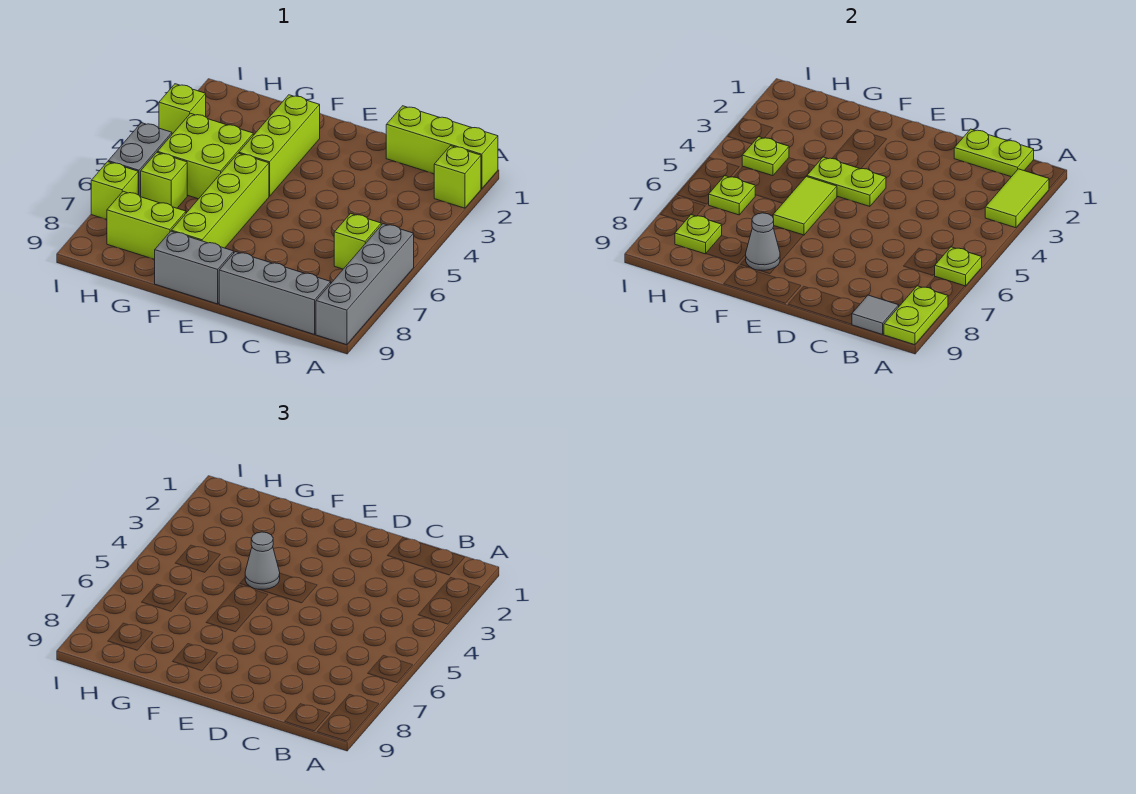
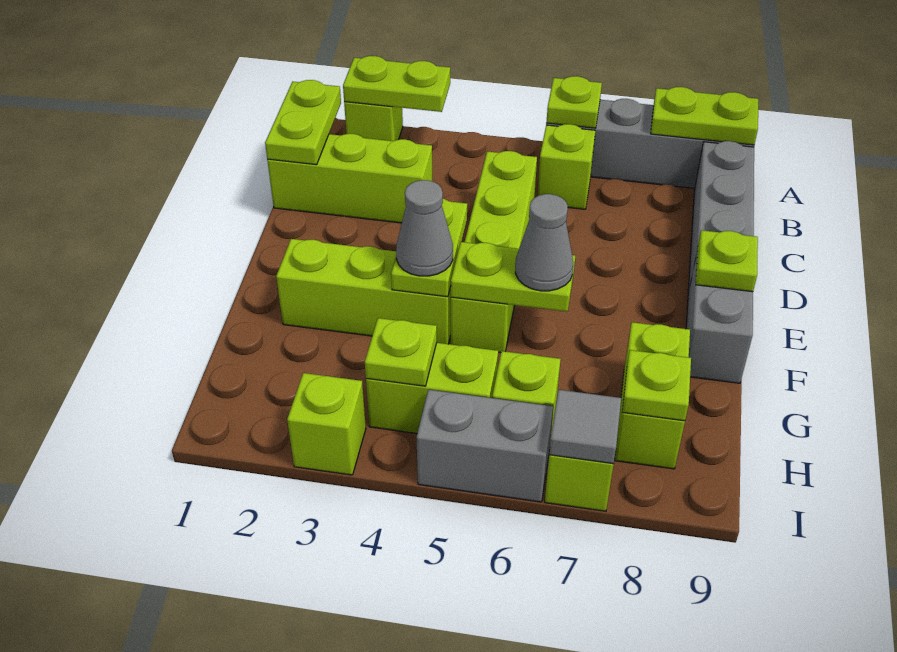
lime 1x3 brick [386,106,498,189] -> lime 1x3 brick turned to [267,134,432,223]
lime 1x2 tile [985,169,1049,228] -> lime 1x2 plate [343,56,450,112]
grey 1x1 tile [852,295,899,334] -> grey 1x1 tile moved to [549,390,621,464]
lime 1x4 brick [171,153,269,248] -> lime 1x4 brick turned to [451,151,537,353]
lime 1x2 tile [773,177,837,235] -> lime 1x2 plate [451,242,575,312]
grey 1x1 cone [746,213,780,270] -> grey 1x1 cone moved to [515,194,573,291]
lime 2x2 brick [157,113,253,199] -> lime 1x2 brick [366,343,498,433]
lime 1x1 plate [708,176,755,215] -> lime 1x1 plate moved to [696,230,758,292]

